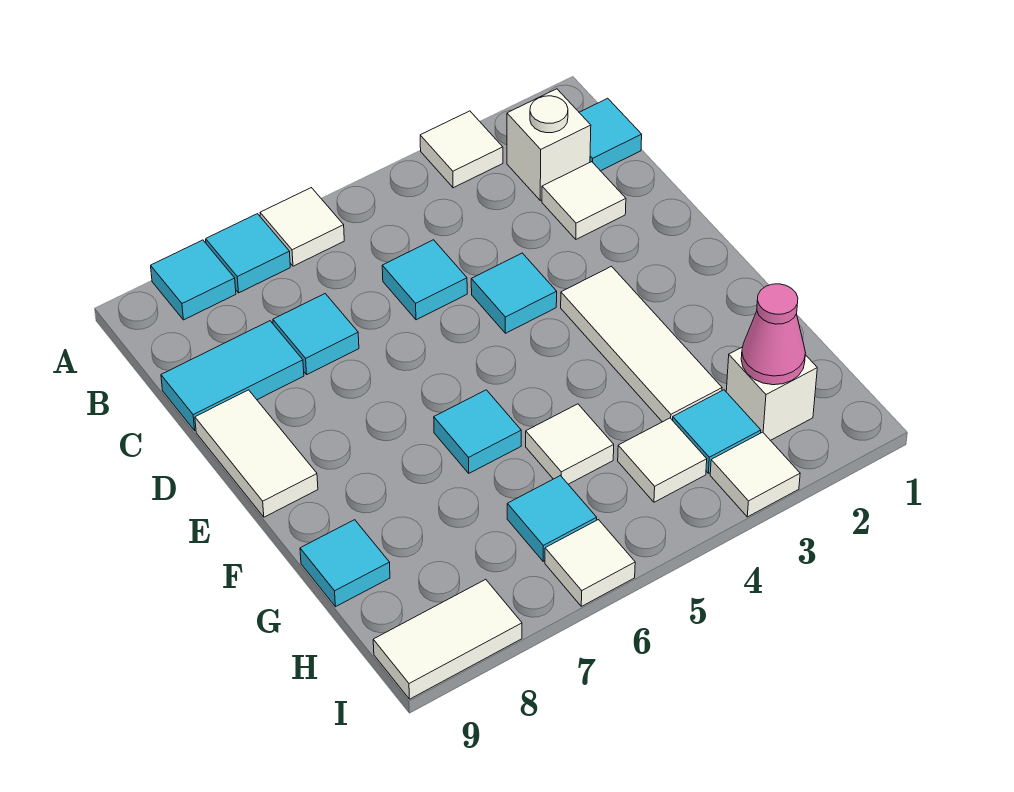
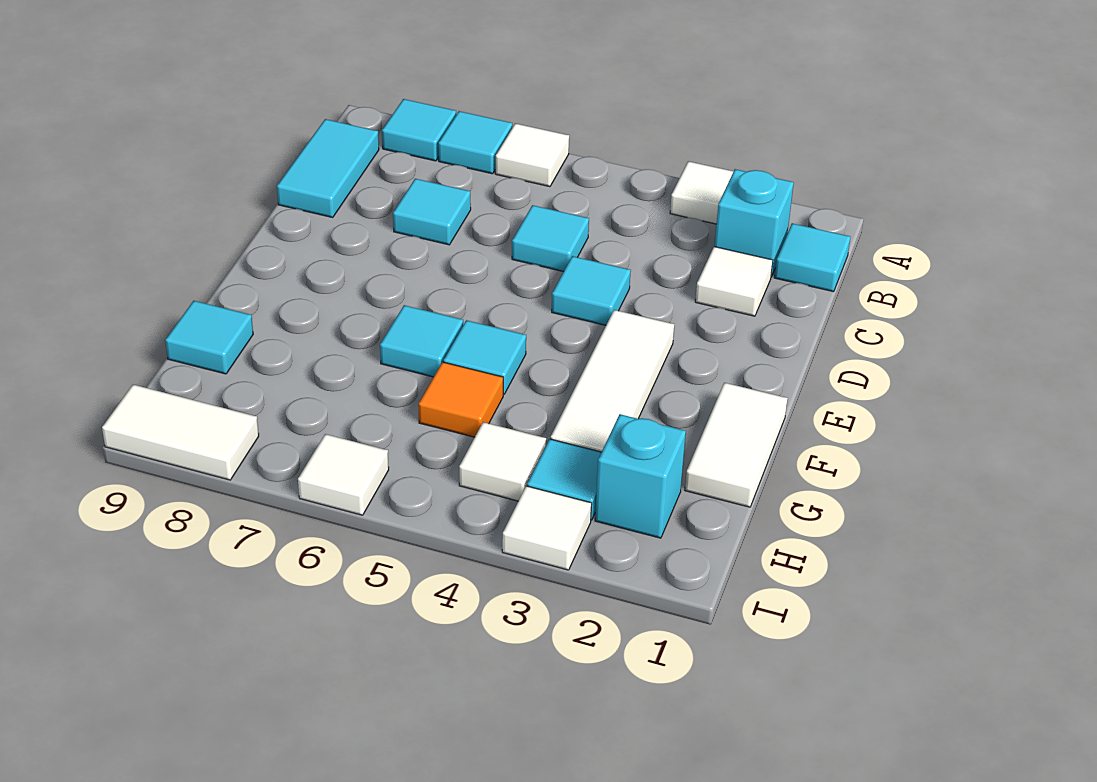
white 1x1 brick [507,89,591,200] -> cyan 1x1 brick [714,169,794,277]
cyan 1x2 tile [161,321,304,431] -> cyan 1x2 tile turned to [277,119,379,217]
white 1x2 tile [195,390,318,517] -> white 1x2 tile moved to [685,383,788,507]
white 1x1 tile [526,404,614,484] -> orange 1x1 tile [418,362,503,437]
white 1x1 brick [726,347,817,441] -> cyan 1x1 brick [595,414,686,538]
pink 1x1 cone [741,284,806,385] -> none
cyan 1x1 tile [507,476,597,561] -> cyan 1x1 tile moved to [443,320,526,394]

